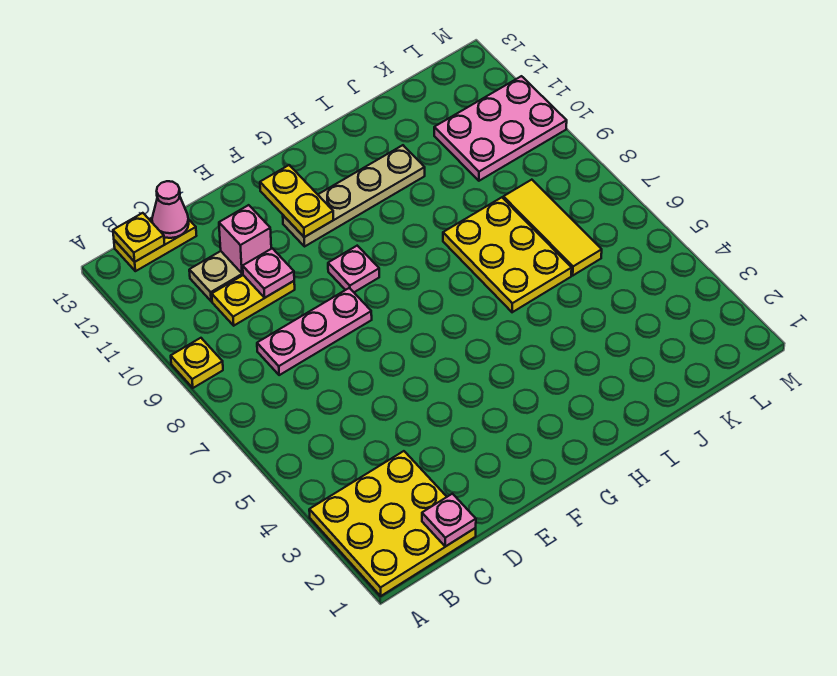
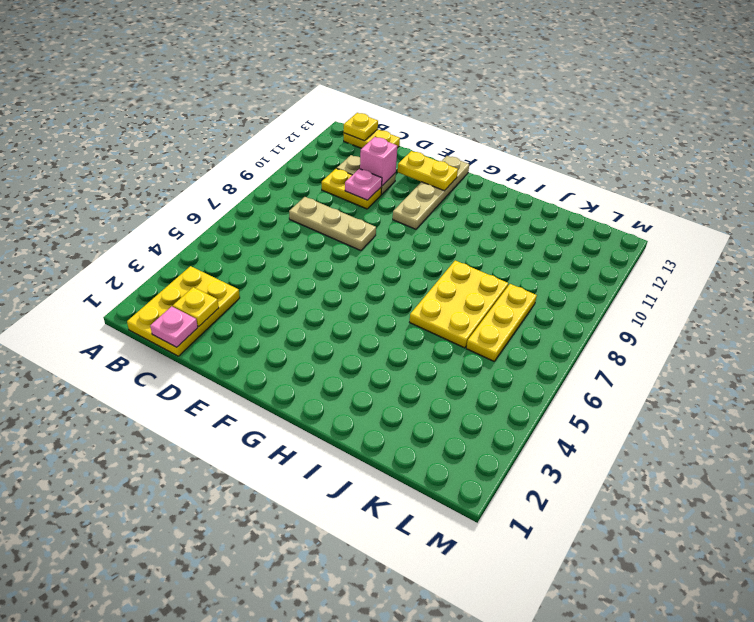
yellow 3x3 plate [309,451,476,596] -> yellow 2x3 plate [127,266,240,356]
yellow 1x1 plate [171,338,223,388] -> yellow 1x1 plate moved to [173,287,219,326]
pink 1x3 plate [257,288,372,375] -> tan 1x3 plate [289,197,376,251]
pink 1x1 cone [152,181,189,238] -> none
pink 1x1 plate [328,246,379,292] -> none
tan 1x4 plate [283,145,425,247] -> tan 1x4 plate turned to [393,156,469,229]
yellow 1x2 plate [260,165,333,237] -> yellow 1x2 plate turned to [398,151,458,191]
yellow 1x3 tile [503,180,602,275] -> yellow 1x3 plate [466,284,537,361]
pink 2x3 plate [434,76,567,181] -> none

